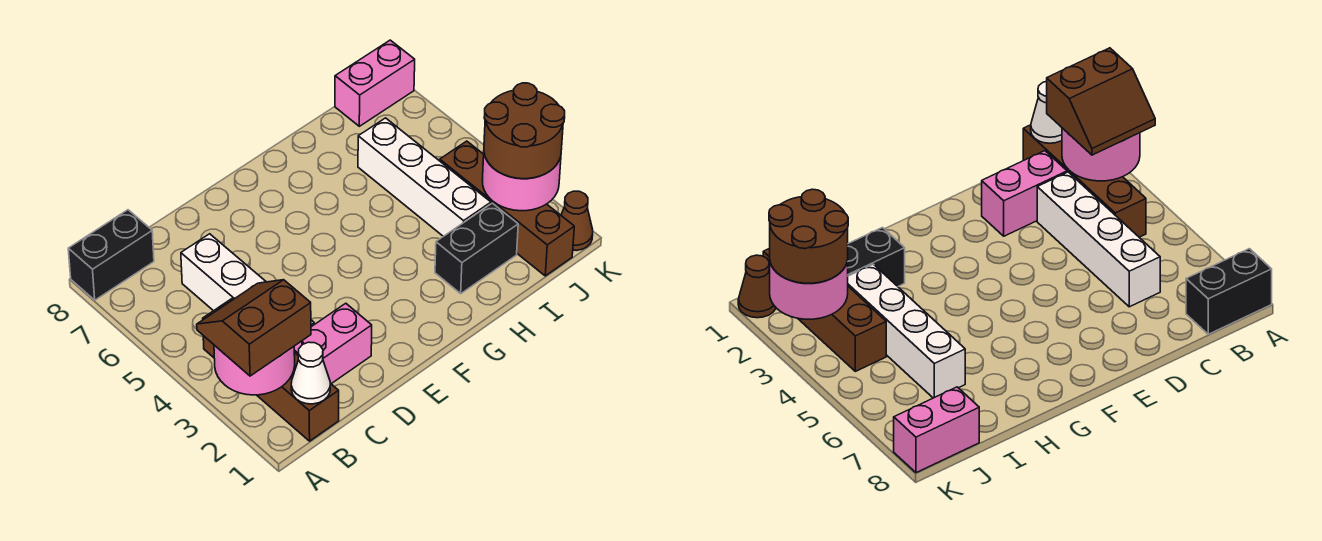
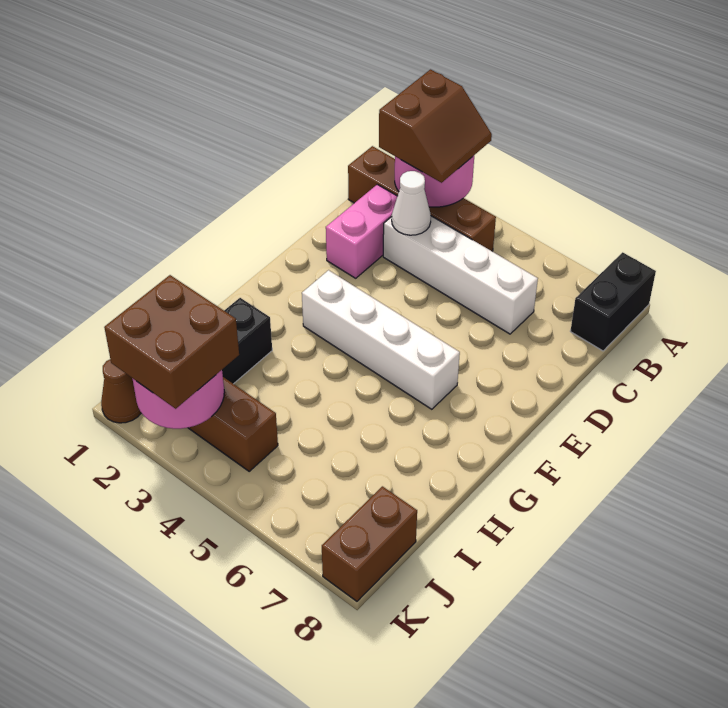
white 1x1 cone [291,342,330,404] -> white 1x1 cone moved to [392,171,431,235]
white 1x4 brick [358,118,491,236] -> white 1x4 brick moved to [302,270,460,409]
brown 2x2 round brick [484,83,565,179] -> brown 2x2 brick [104,275,239,409]
pink 1x2 brick [335,40,415,126] -> brown 1x2 brick [322,486,417,601]

